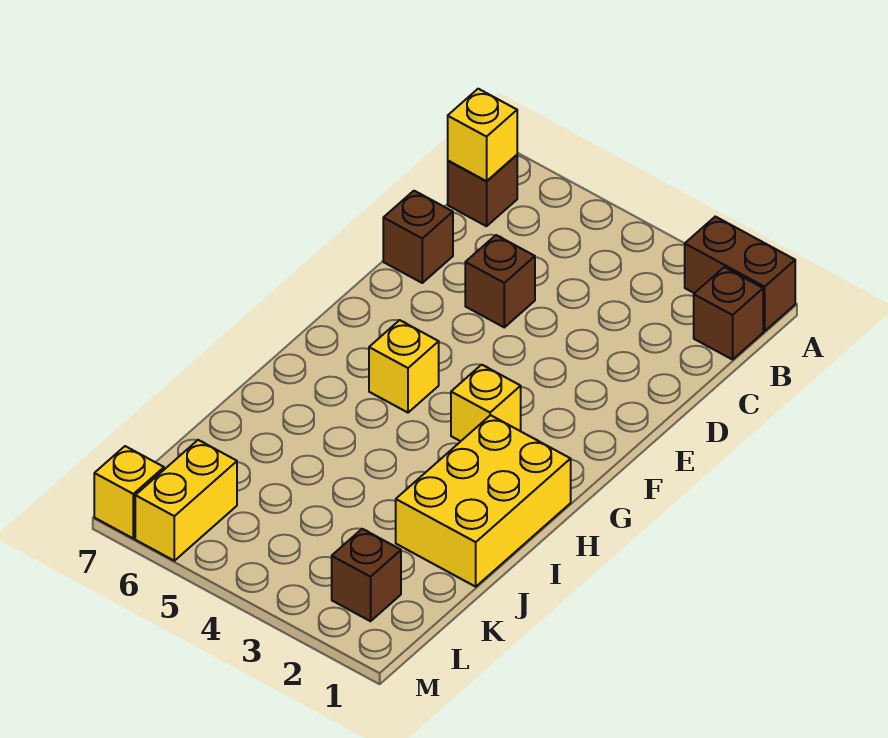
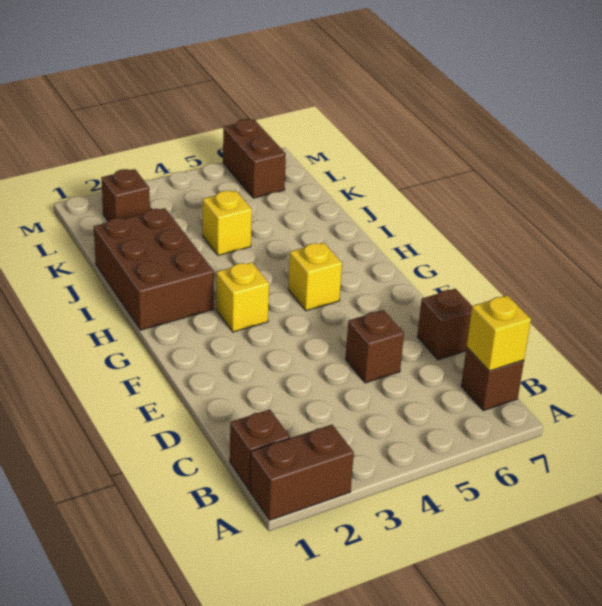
yellow 2x3 brick [396,415,571,587] -> brown 2x3 brick [94,208,214,330]
yellow 1x2 brick [135,440,237,561] -> brown 1x2 brick [223,119,286,198]
yellow 1x1 brick [94,446,164,538] -> yellow 1x1 brick moved to [203,190,252,255]

